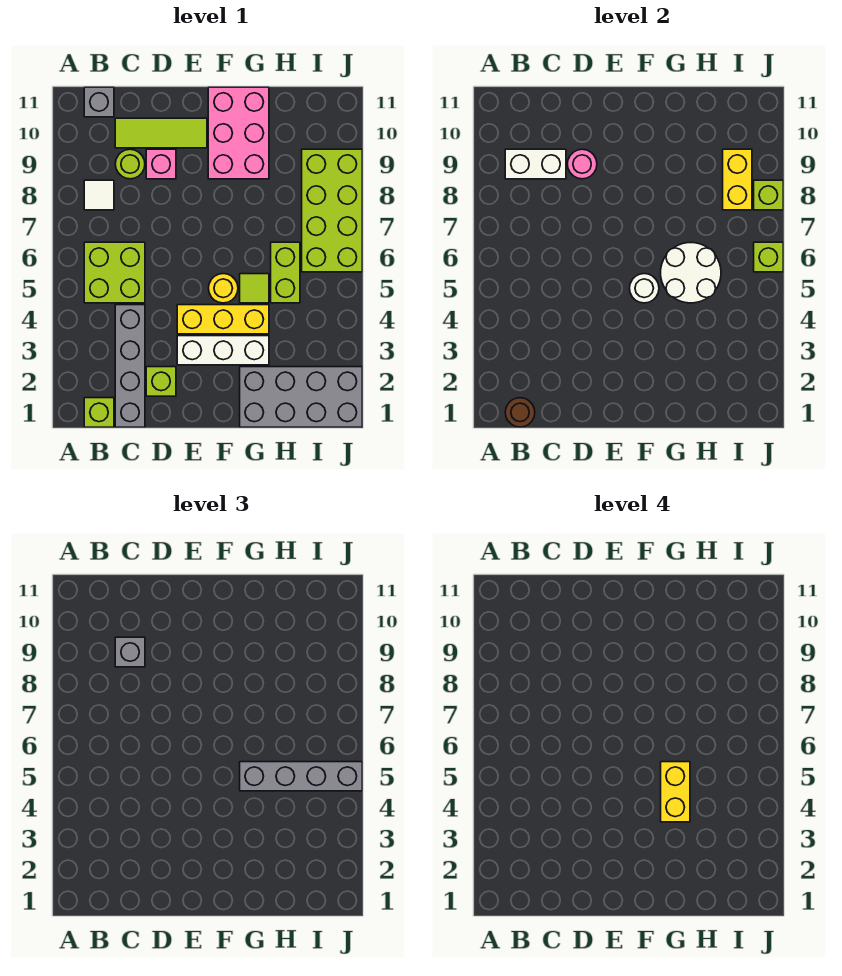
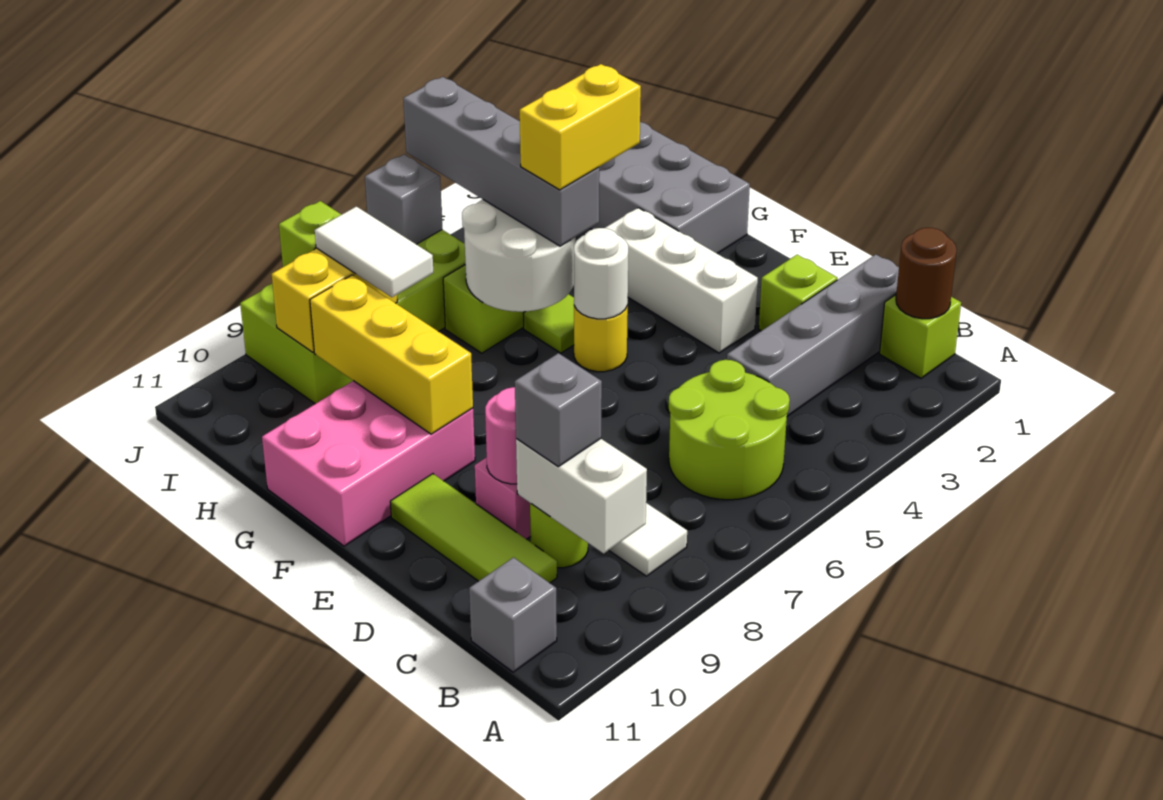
lime 2x2 brick [84,242,145,303] -> lime 2x2 round brick [669,360,790,500]
yellow 1x3 brick [177,305,269,334] -> yellow 1x3 brick moved to [310,275,473,434]
none -> white 1x2 tile [315,207,433,297]
lime 1x1 brick [754,242,783,272] -> grey 1x1 brick [365,154,442,244]

